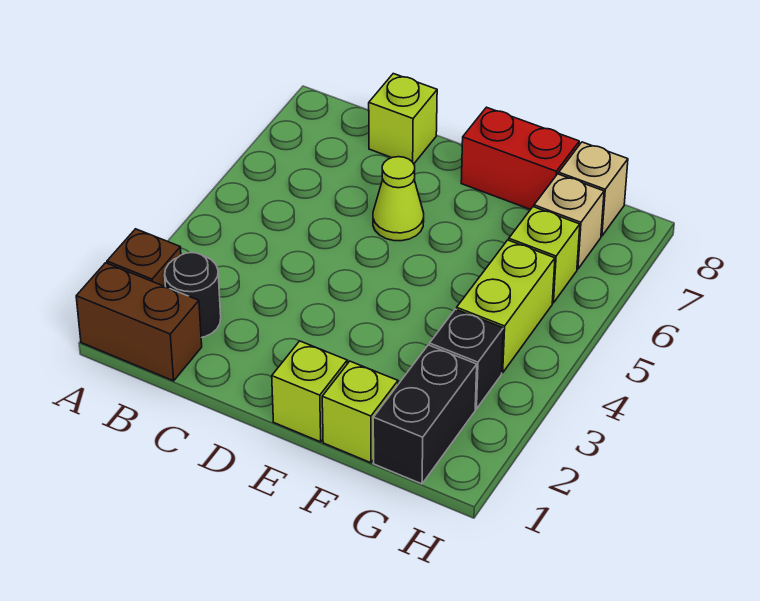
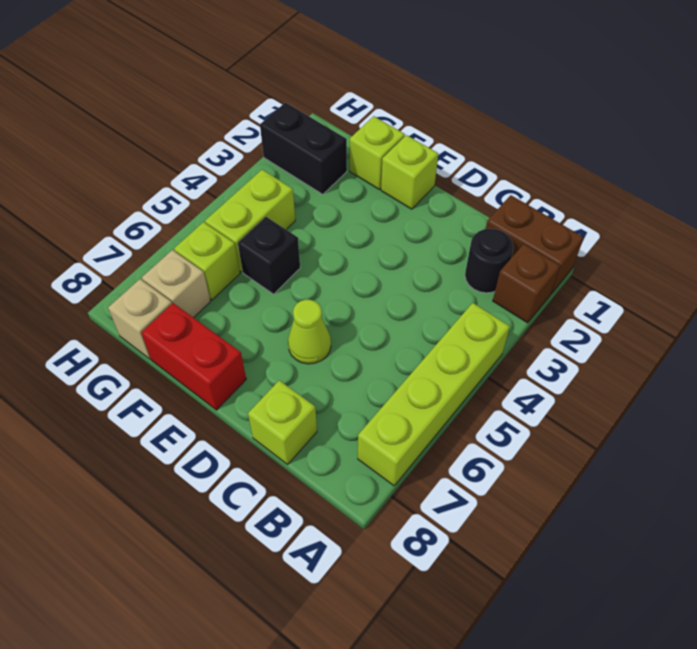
none -> lime 1x4 brick [358,303,510,486]
black 1x2 brick [373,345,477,484] -> black 1x2 brick turned to [260,102,347,194]
black 1x1 brick [429,309,503,409] -> black 1x1 brick moved to [238,217,300,294]

